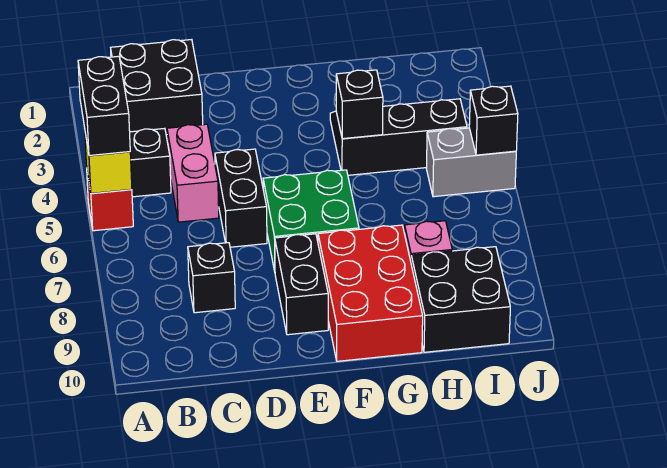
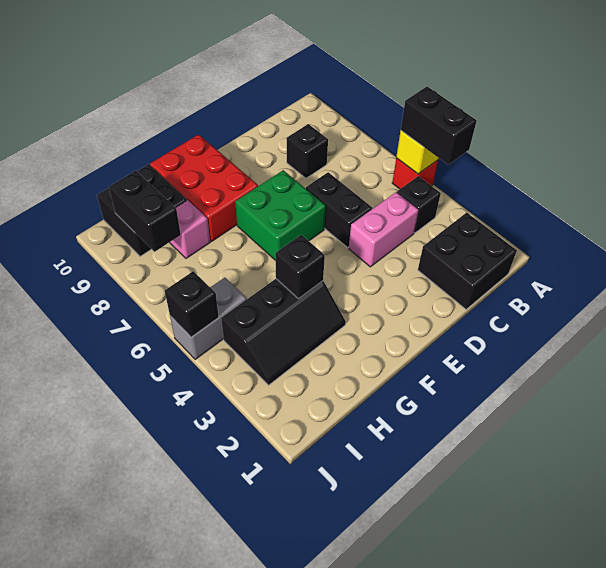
pink 1x2 brick [167,124,219,222] -> pink 1x2 brick turned to [349,192,419,267]
black 1x2 brick [275,234,328,335] -> black 1x2 brick moved to [109,171,181,252]

